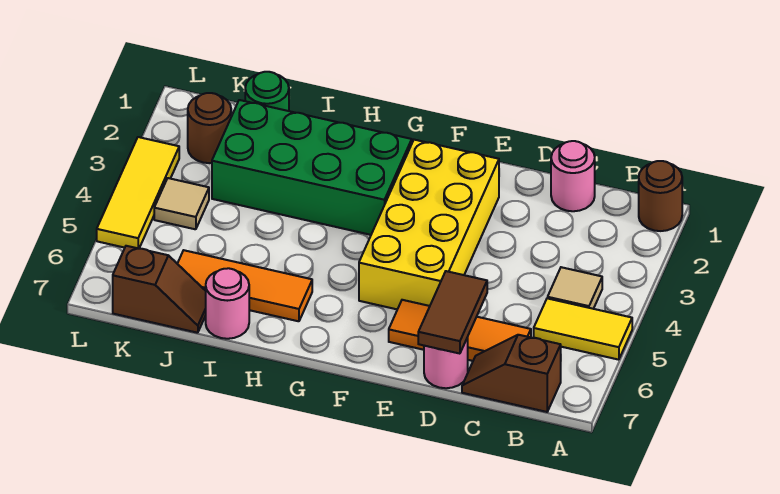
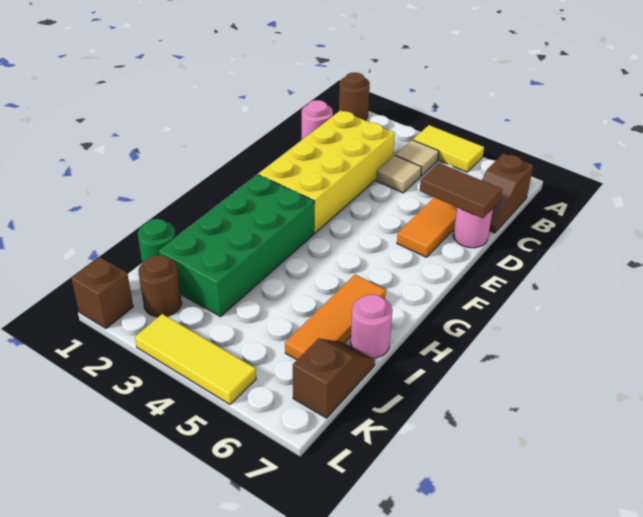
yellow 1x2 tile [534,298,632,360] -> yellow 1x2 tile turned to [413,125,484,172]
yellow 2x4 brick [359,140,499,309] -> yellow 2x4 brick turned to [259,110,395,233]
tan 1x1 tile [154,178,209,229] -> tan 1x1 tile moved to [376,155,422,193]
none -> brown 1x1 brick [71,257,133,328]

